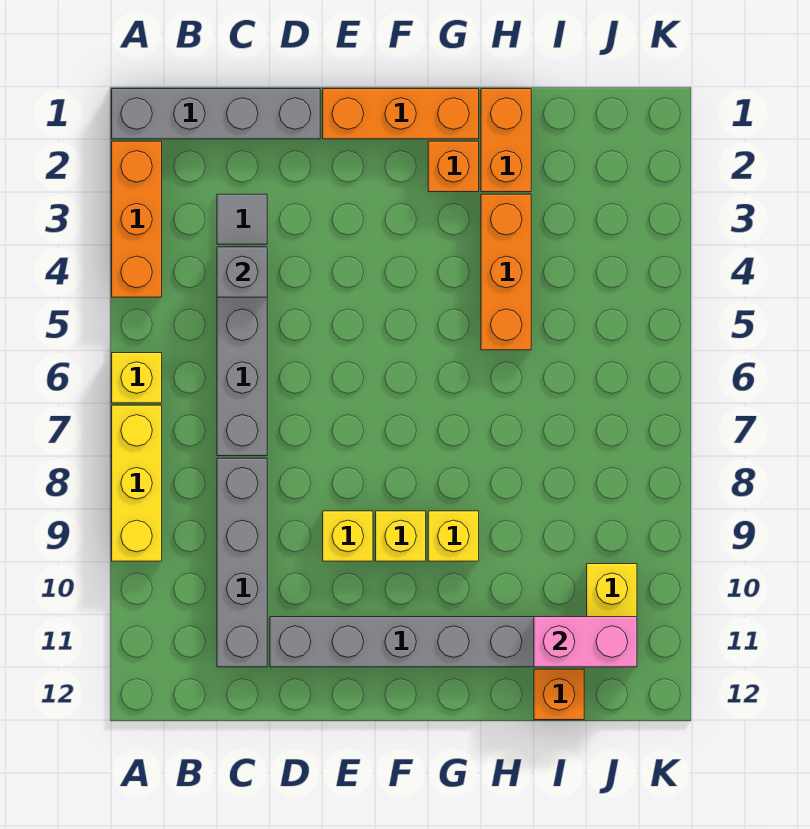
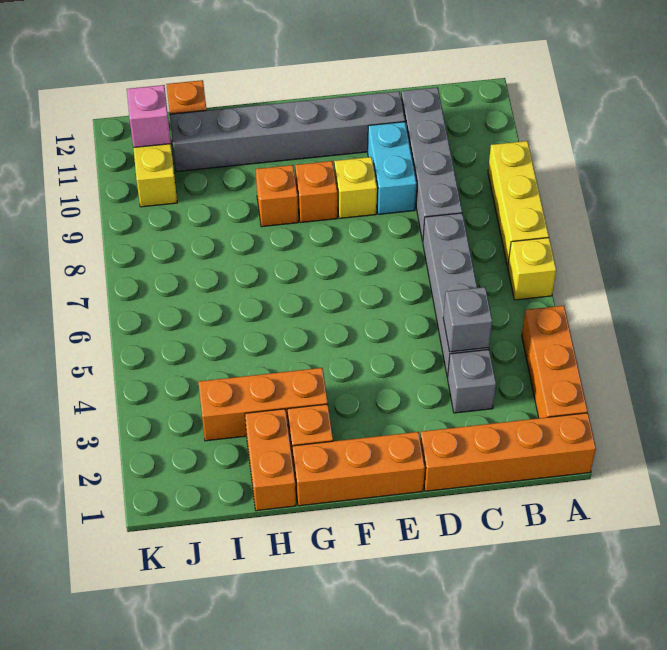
grey 1x4 brick [112,89,320,139] -> orange 1x4 brick [420,413,596,491]
grey 1x1 tile [217,194,267,244] -> grey 1x1 brick [447,350,496,413]
none -> cyan 1x2 brick [368,122,416,214]
yellow 1x1 brick [376,511,426,561] -> orange 1x1 brick [295,161,337,223]
yellow 1x1 brick [428,511,479,561] -> orange 1x1 brick [256,165,298,227]
orange 1x3 brick [481,194,531,350] -> orange 1x3 brick turned to [198,368,328,441]
pink 1x2 brick [534,617,637,667] -> pink 1x1 brick [127,85,171,148]

